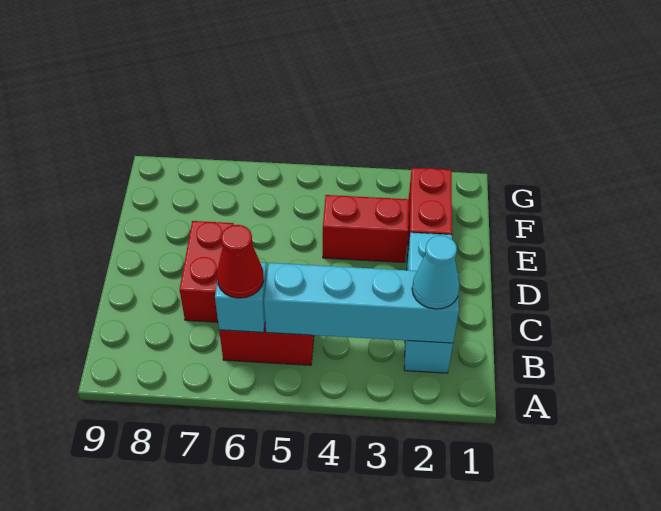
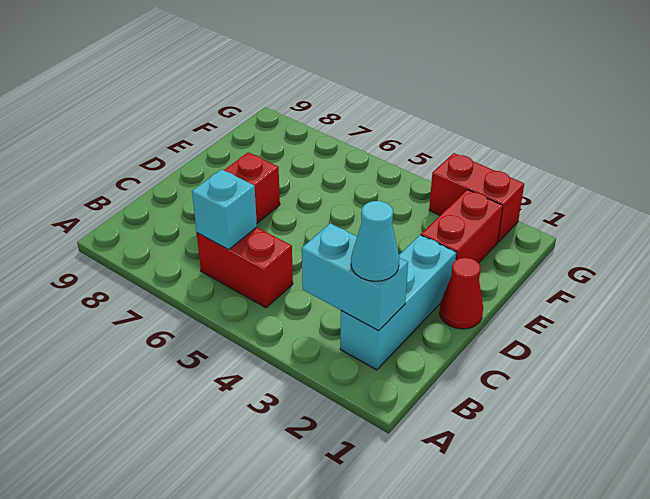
cyan 1x4 brick [264,263,459,343] -> cyan 1x2 brick [302,223,408,331]
red 1x1 cone [217,225,264,298] -> red 1x1 cone moved to [439,258,483,329]
red 1x2 brick [323,195,409,262] -> red 1x2 brick moved to [429,153,524,242]

